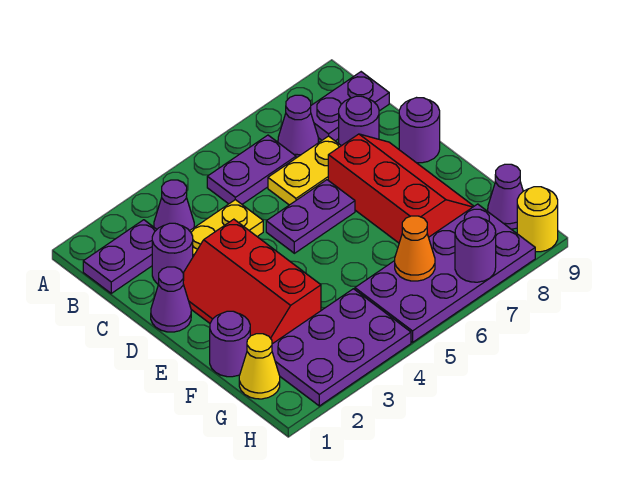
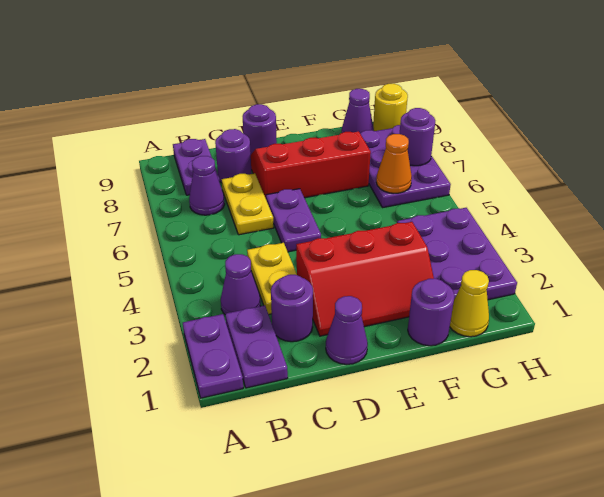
purple 1x2 plate [207,135,296,204] -> purple 1x2 plate moved to [183,314,243,398]
purple 2x4 plate [355,204,535,342] -> purple 2x3 plate [360,125,451,208]

